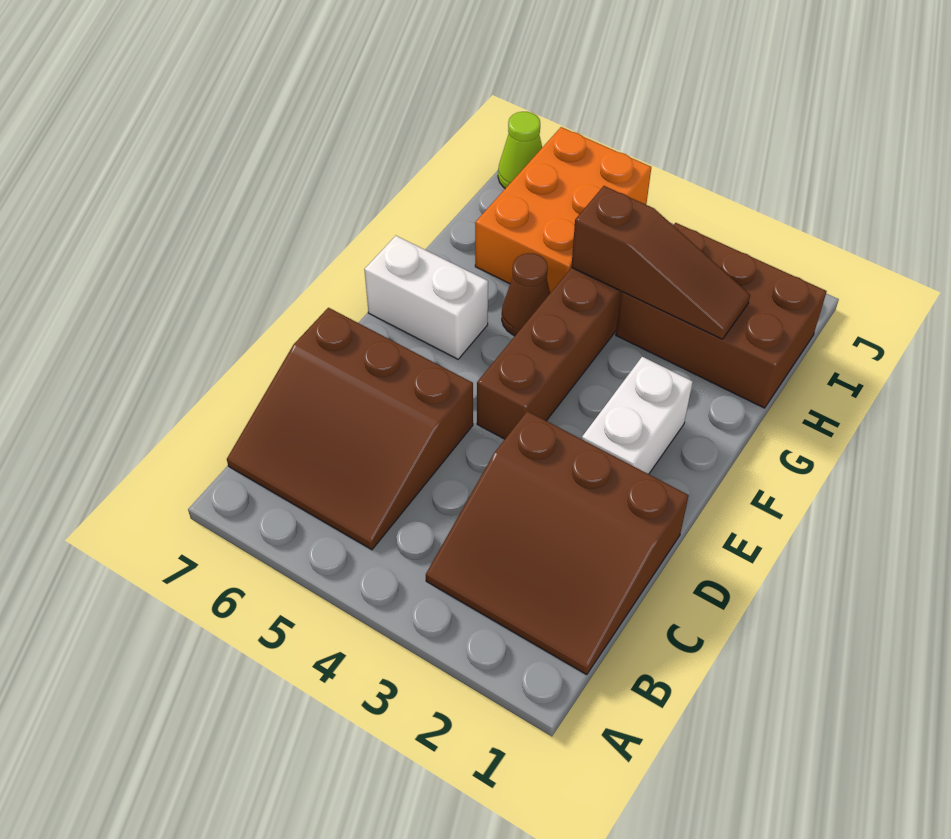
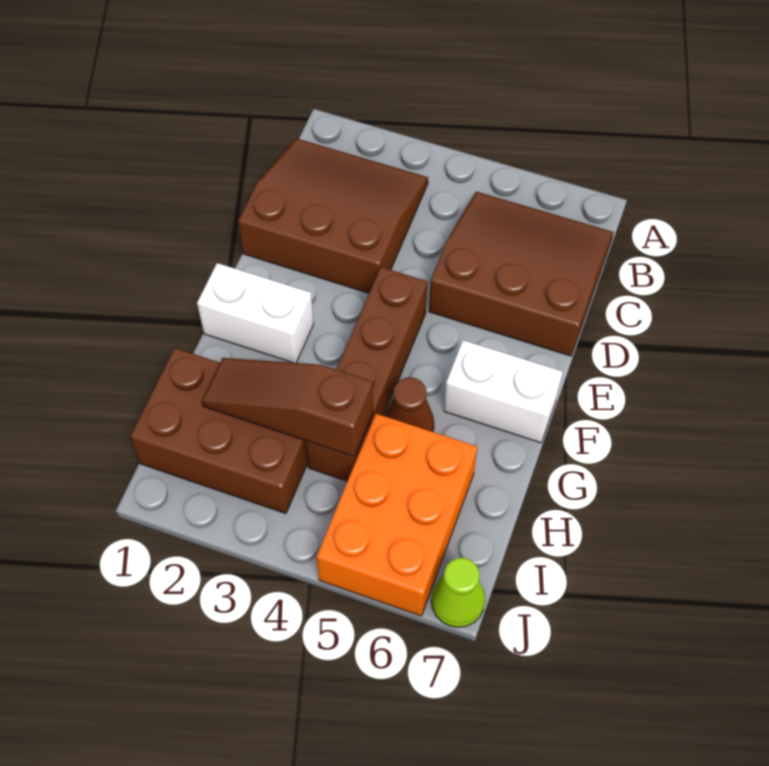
white 1x2 brick [582,357,693,474] -> white 1x2 brick turned to [197,263,314,363]

